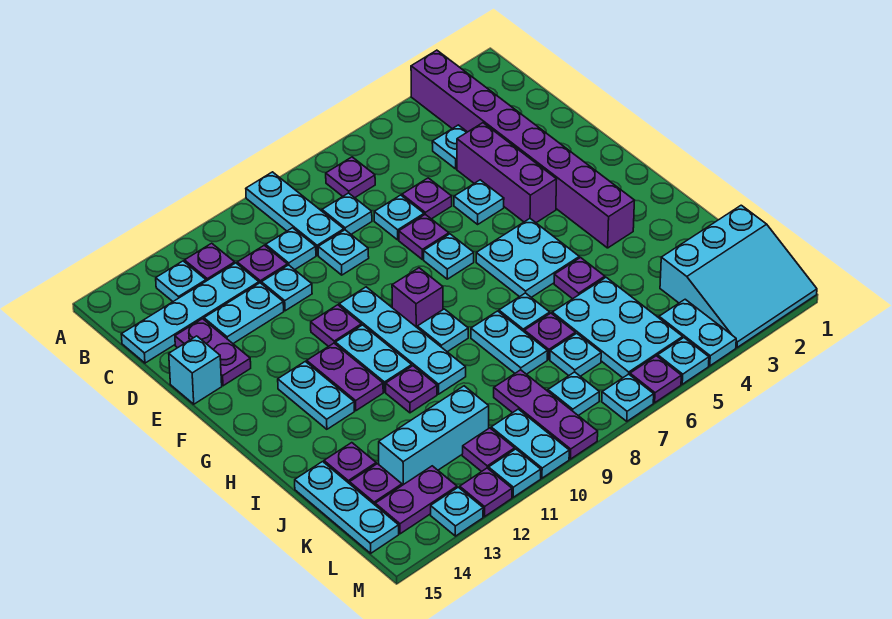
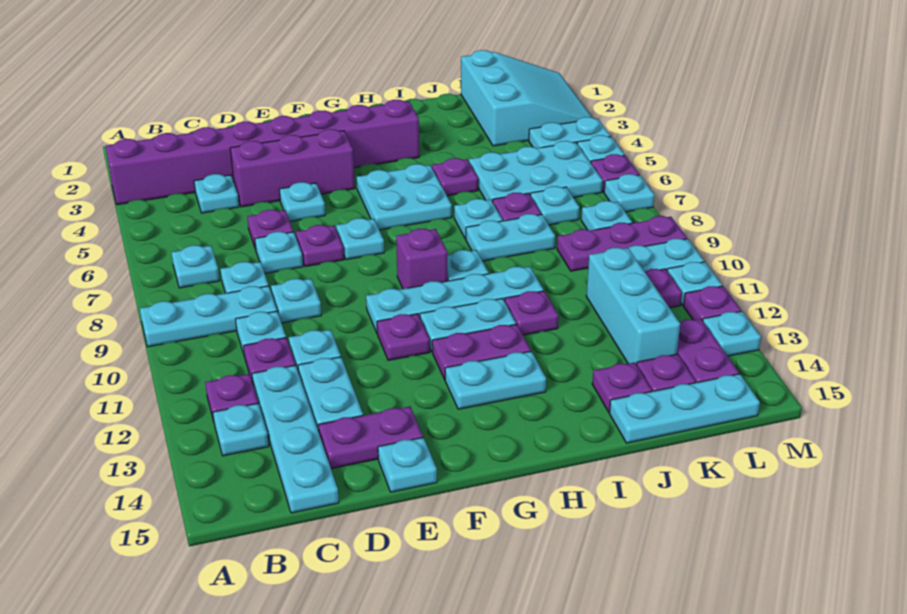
purple 1x1 plate [326,157,375,198] -> cyan 1x1 plate [171,245,220,288]
cyan 1x1 brick [169,336,222,404] -> cyan 1x1 plate [378,438,437,492]

